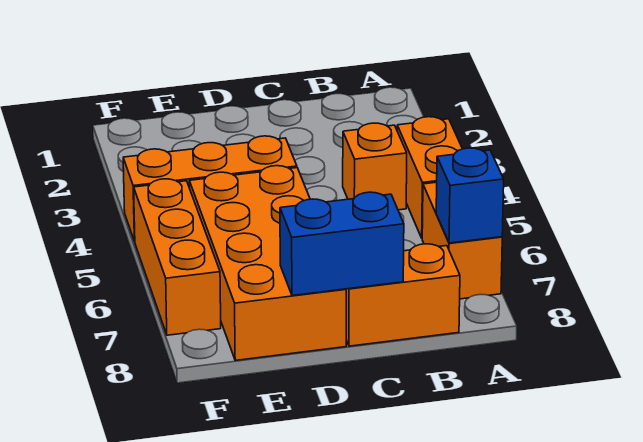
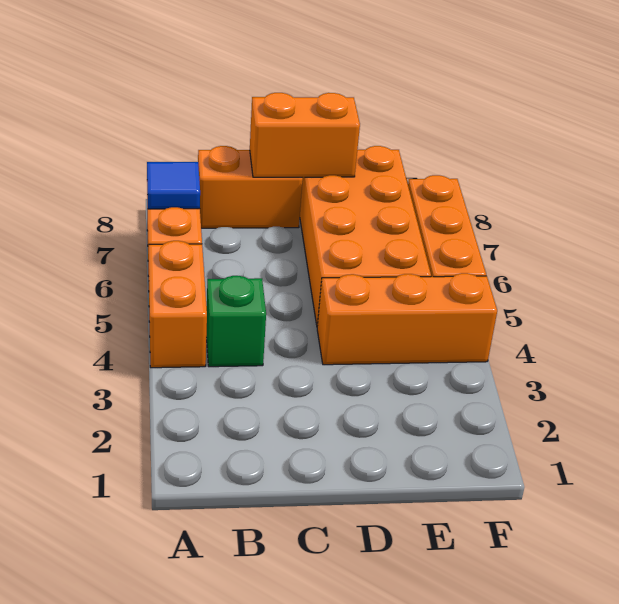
blue 1x1 brick [436,148,504,243] -> blue 1x1 tile [147,162,200,209]
orange 1x1 brick [343,123,407,210] -> green 1x1 brick [206,276,266,367]
blue 1x2 brick [280,192,404,296] -> orange 1x2 brick [250,93,360,178]

